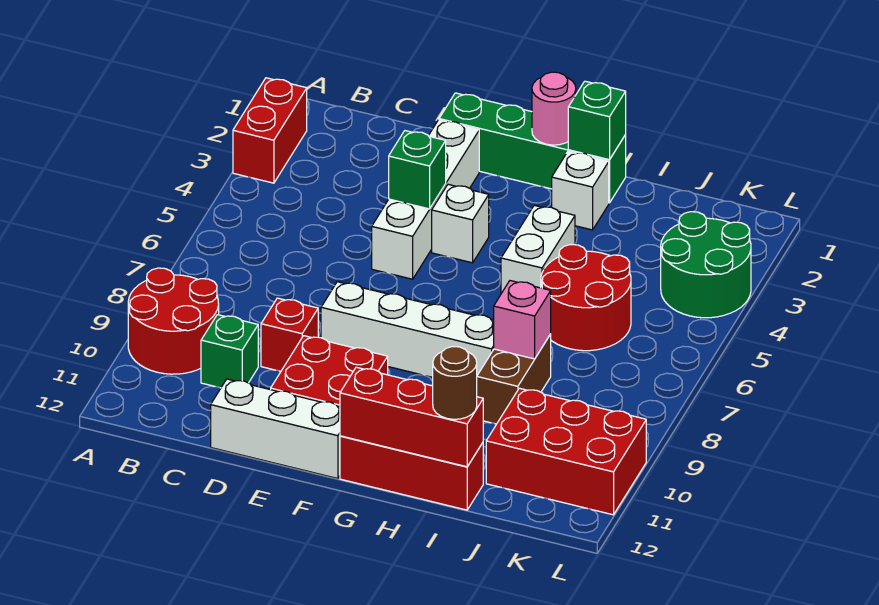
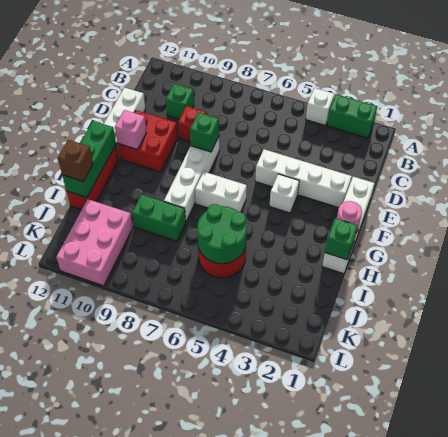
red 1x2 brick [233,78,307,183] -> green 1x2 brick [327,94,378,138]
red 2x2 round brick [128,268,219,374] -> none
green 1x4 brick [439,93,626,203] -> white 1x4 brick [322,177,374,274]
green 1x1 brick [389,131,446,209] -> green 1x1 brick moved to [190,112,219,152]
red 1x3 brick [340,367,483,467] -> green 1x3 brick [62,121,116,198]
white 1x1 brick [552,152,609,230] -> white 1x1 brick moved to [306,88,334,126]
white 1x2 brick [501,206,575,294] -> white 1x2 brick moved to [195,172,247,212]
brown 1x2 brick [477,334,551,424] -> green 1x2 brick [132,195,186,241]
pink 1x1 brick [494,281,551,359] -> pink 1x1 brick moved to [115,110,146,150]
brown 1x1 round brick [433,347,477,419] -> brown 1x1 brick [58,140,93,181]
red 2x3 brick [486,388,646,515] -> pink 2x3 brick [56,199,133,286]
green 2x2 round brick [661,212,751,318] -> green 2x2 round brick moved to [197,204,247,264]

